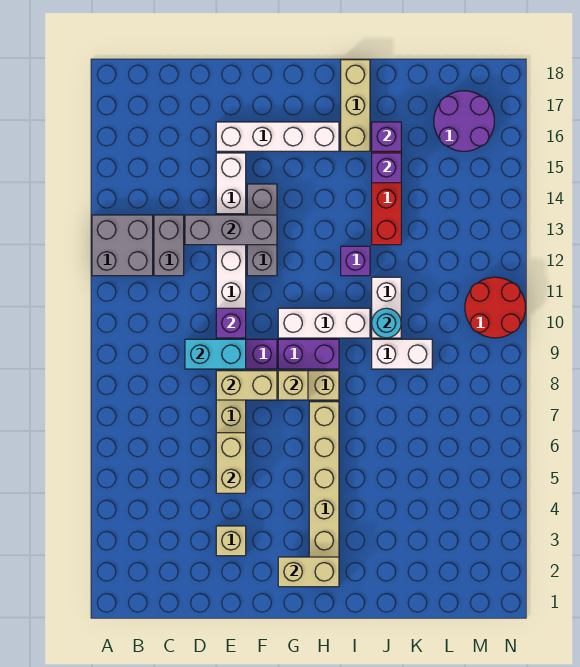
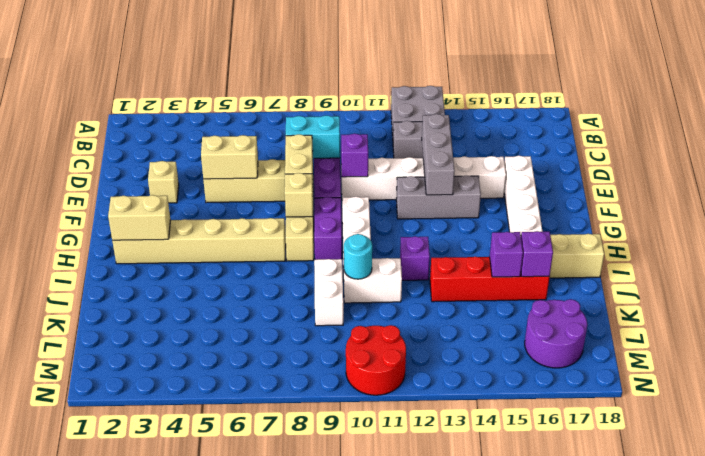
cyan 1x2 brick [185,339,246,369] -> cyan 1x2 brick turned to [286,115,340,158]
tan 1x2 brick [278,557,339,587] -> tan 1x2 brick turned to [108,195,170,240]

